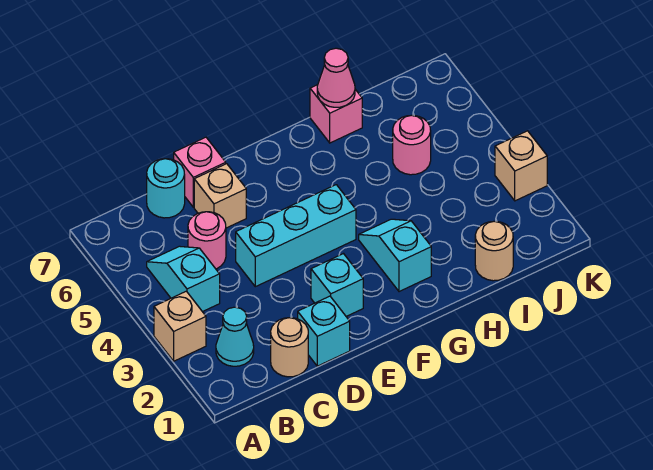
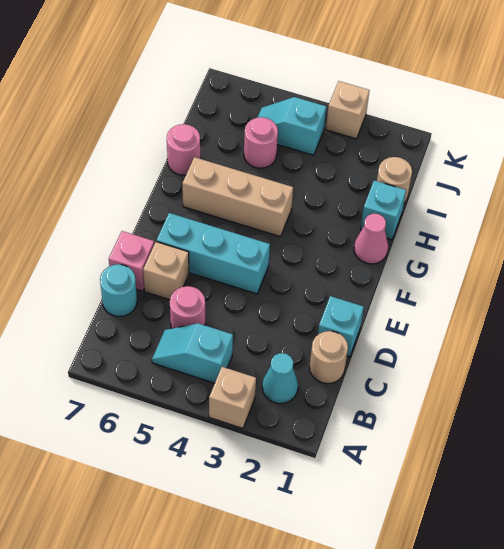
cyan 1x3 brick [236,185,356,287] -> cyan 1x3 brick turned to [156,213,270,294]
cyan 1x1 brick [311,254,363,316] -> cyan 1x1 brick moved to [360,180,406,239]
cyan 1x2 slope [359,219,431,292] -> cyan 1x2 slope moved to [257,97,326,155]
none -> tan 1x3 brick [182,157,293,237]
pink 1x1 brick [310,85,362,143] -> pink 1x1 round brick [167,124,200,175]
pink 1x1 cone [317,48,355,107] -> pink 1x1 cone moved to [354,214,388,264]

